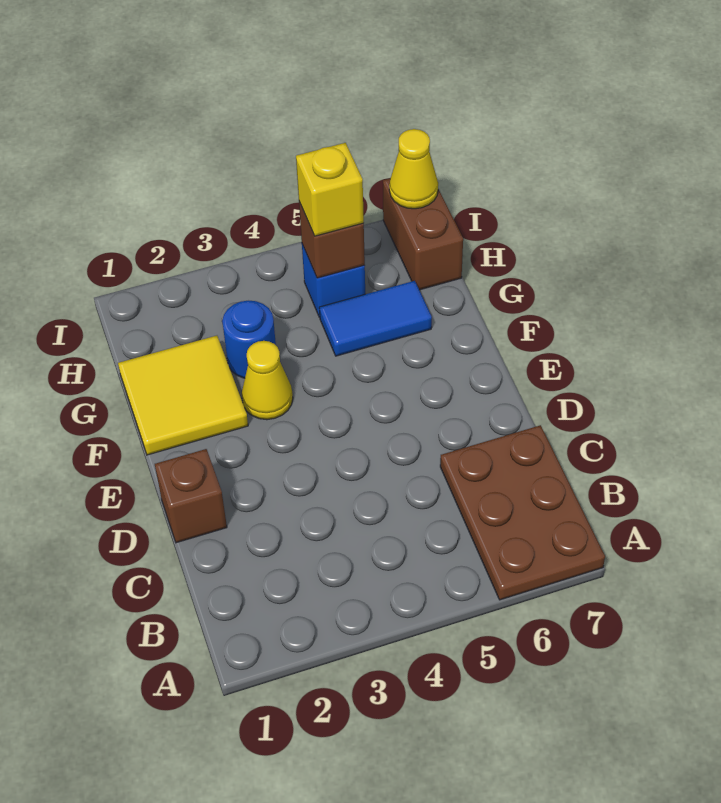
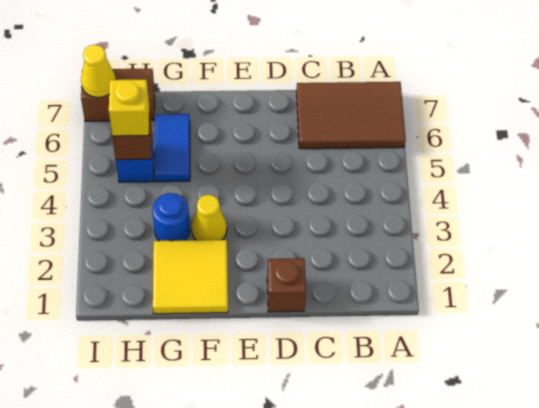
brown 2x3 plate [440,425,605,600] -> brown 2x3 tile [296,82,406,149]

